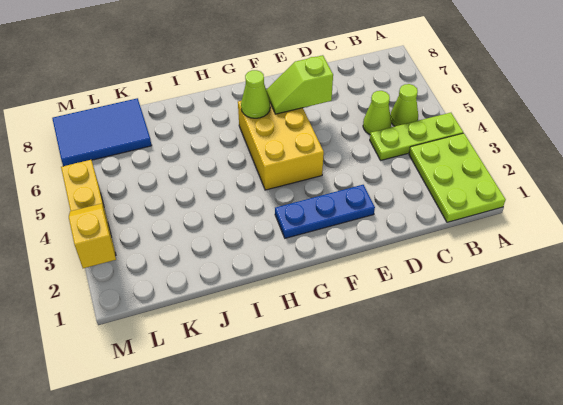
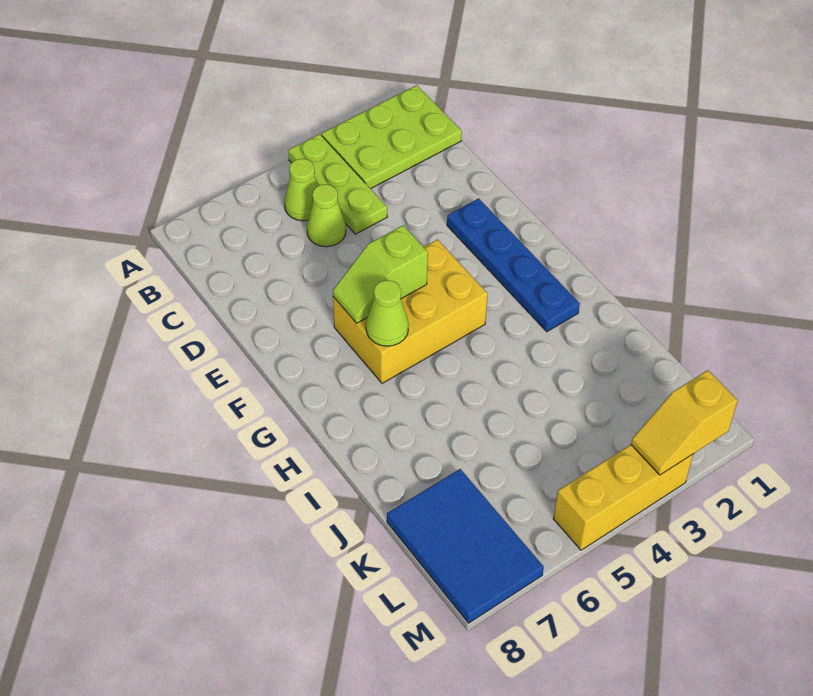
blue 1x3 plate [275,185,375,238] -> blue 1x4 plate [447,198,580,332]
lime 1x2 slope [266,55,333,114] -> lime 1x2 slope turned to [333,225,428,323]

